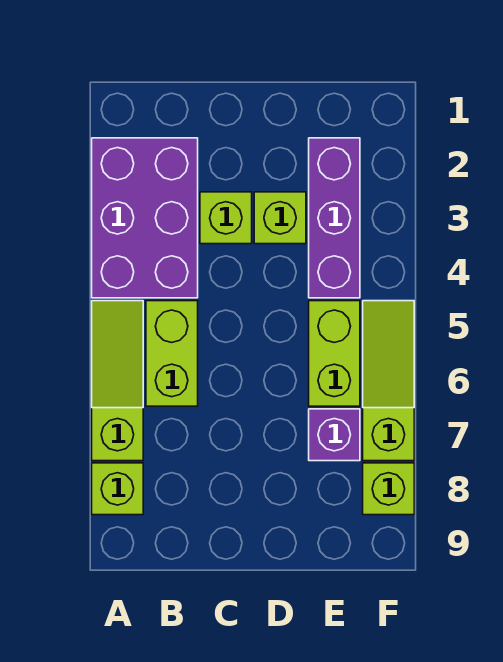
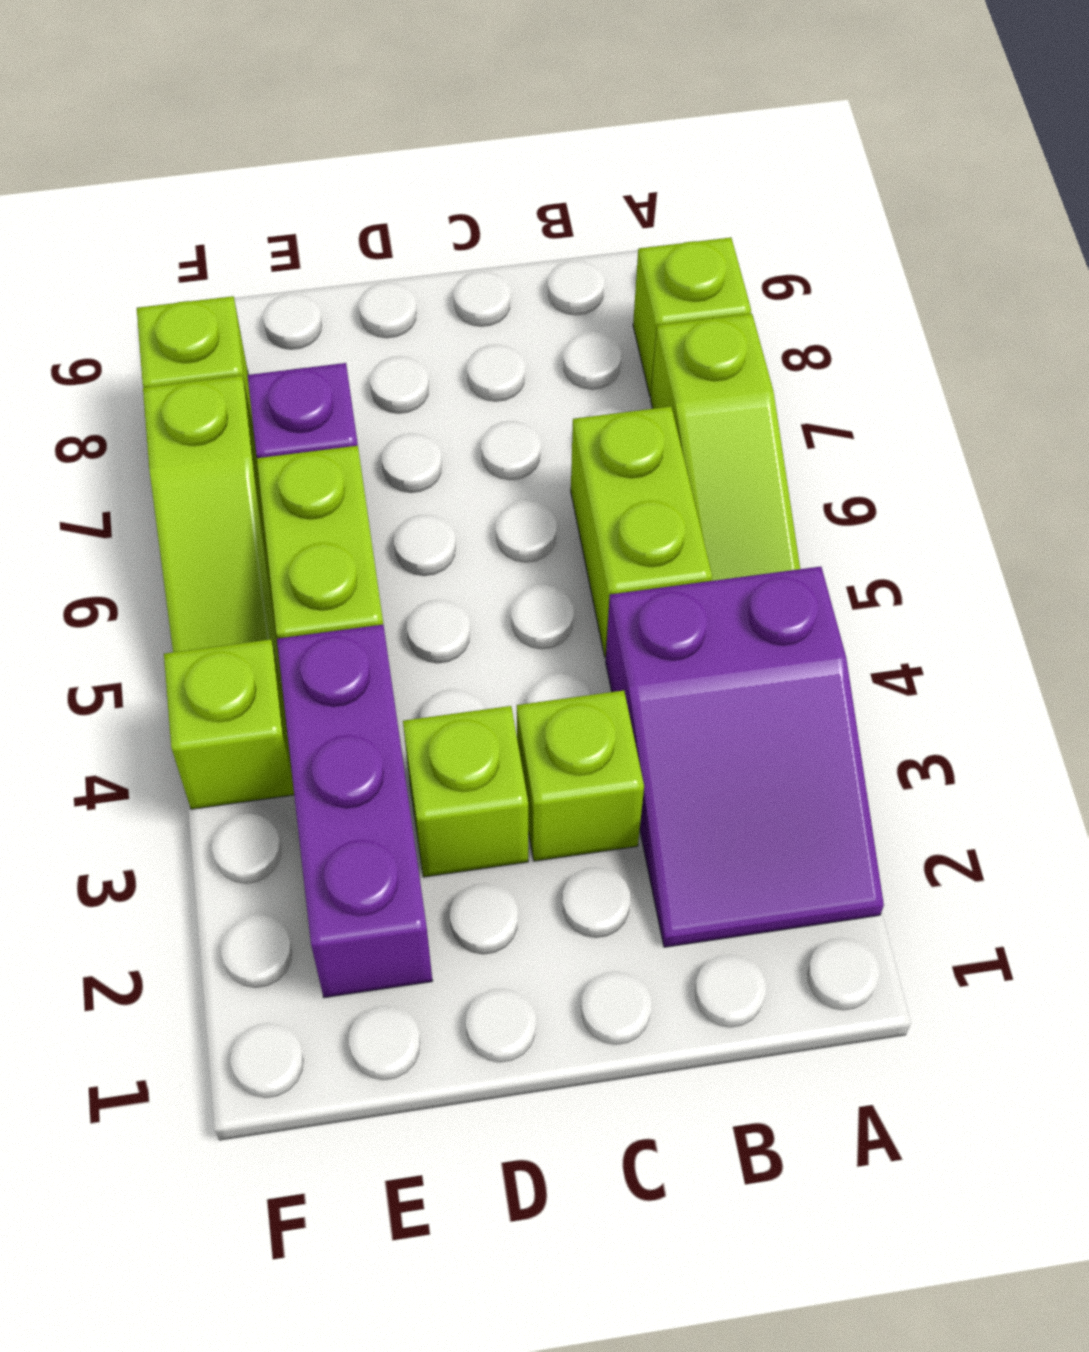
purple 2x3 brick [92,138,198,298] -> purple 2x3 slope [606,567,884,947]
none -> lime 1x1 brick [164,639,294,809]

